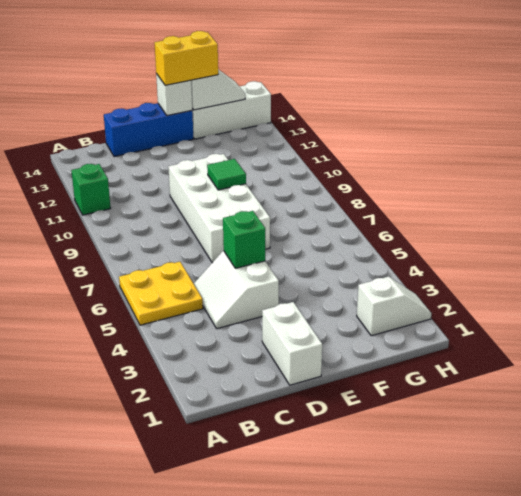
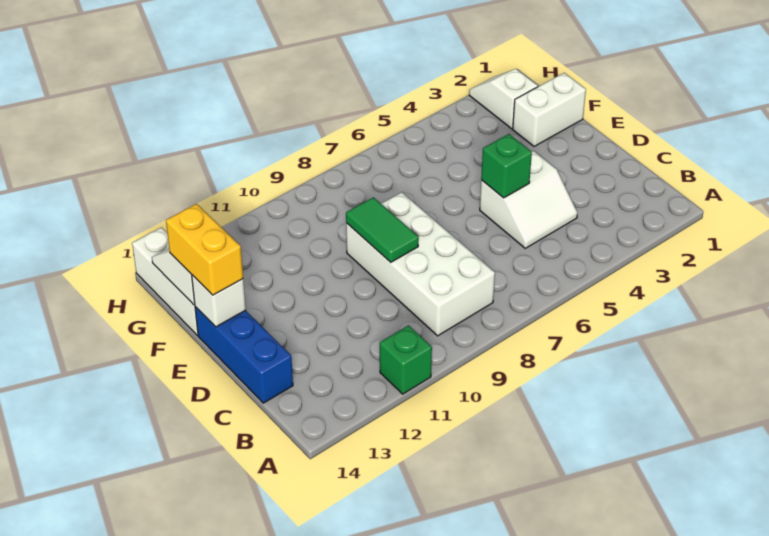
yellow 2x2 plate [119,262,203,325] -> none
white 1x2 brick [262,302,322,385] -> white 1x2 brick moved to [513,73,586,147]
white 2x4 brick [168,154,270,262] -> white 2x4 brick turned to [346,192,495,336]
green 1x1 tile [207,159,246,190] -> green 1x2 tile [346,197,419,262]

